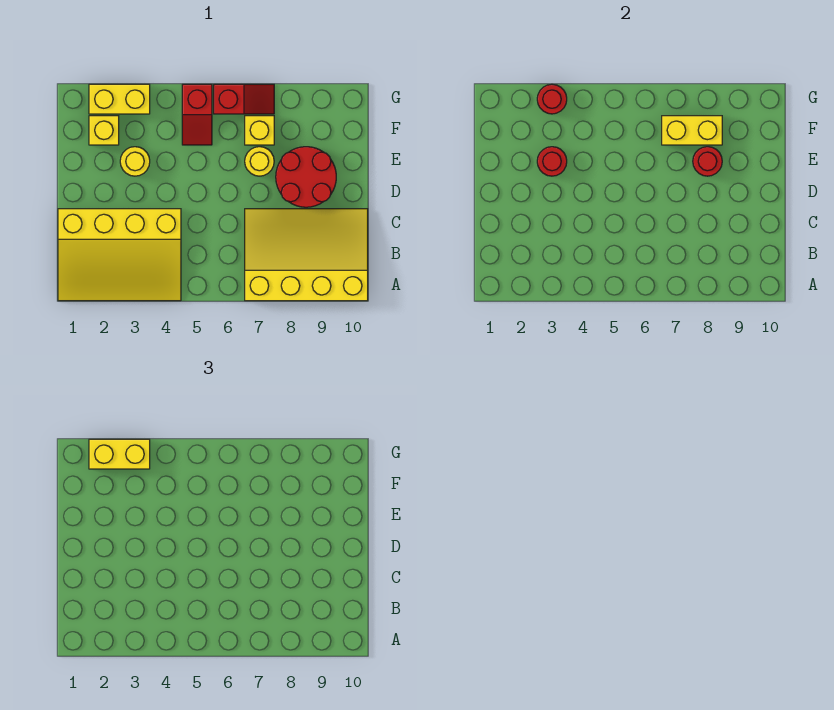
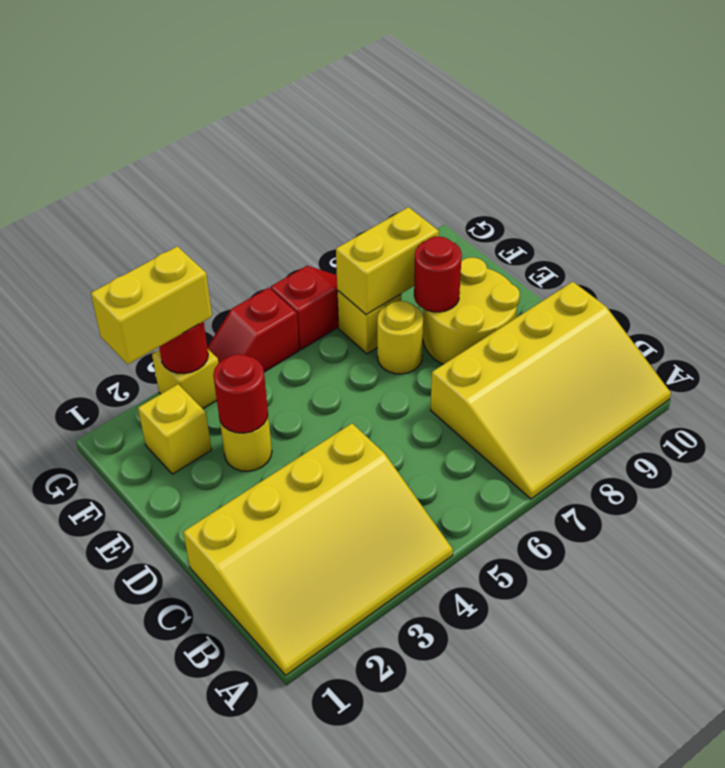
yellow 3x4 slope [245,209,368,301] -> yellow 3x4 slope turned to [431,282,671,499]
red 2x2 round brick [276,147,336,207] -> yellow 2x2 round brick [423,257,520,364]
red 1x2 slope [182,84,212,145] -> red 1x2 slope turned to [207,288,299,372]
yellow 1x2 brick [89,84,150,114] -> yellow 1x1 brick [152,349,218,409]

